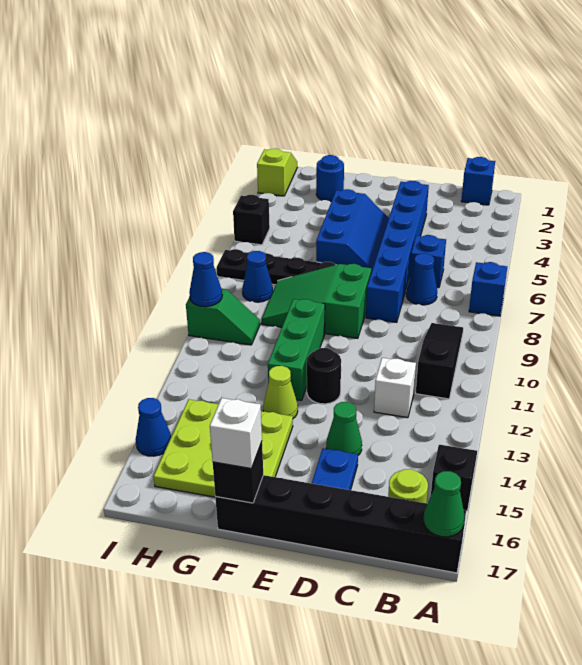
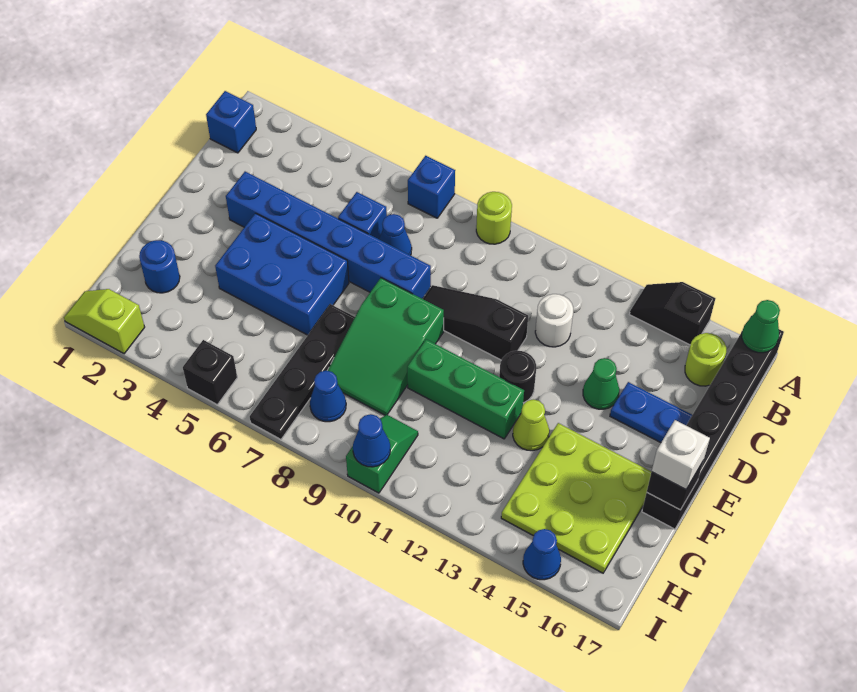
none -> lime 1x1 round brick [476,192,512,244]
black 1x3 slope [416,323,463,399] -> black 1x3 slope moved to [423,285,528,360]
white 1x1 brick [374,358,416,418] -> white 1x1 round brick [535,294,573,347]
blue 2x3 slope [316,189,389,273] -> blue 2x3 brick [215,213,349,335]

